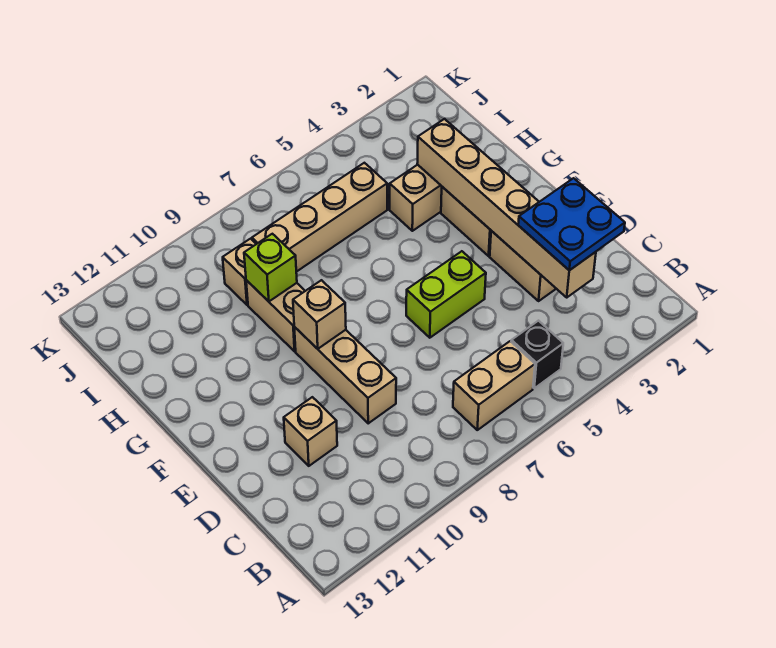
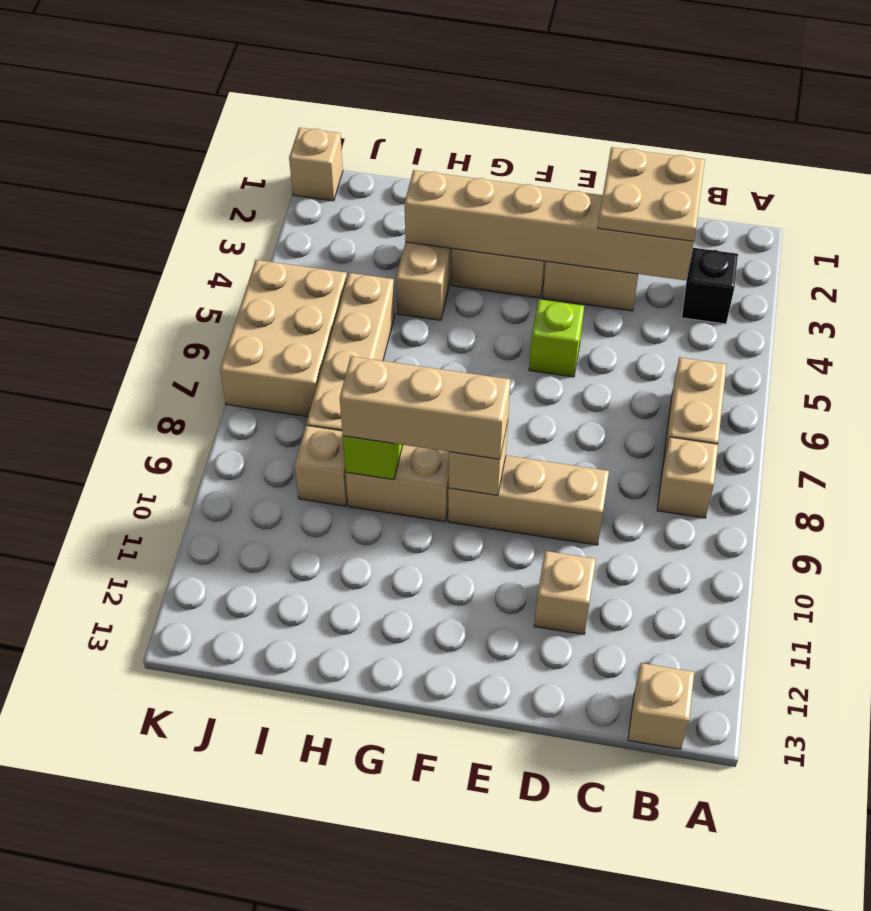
black 1x1 brick [511,321,563,388] -> black 1x1 brick moved to [682,248,738,324]
none -> tan 1x1 brick [657,437,718,518]
none -> tan 1x1 brick [628,663,694,749]
blue 2x2 plate [518,178,625,270] -> tan 2x2 plate [598,147,705,242]
lime 1x2 brick [406,251,486,338] -> lime 1x1 brick [529,299,584,377]
none -> tan 1x3 brick [340,356,510,459]
none -> tan 2x3 brick [220,260,347,417]
none -> tan 1x1 brick [289,128,343,201]

